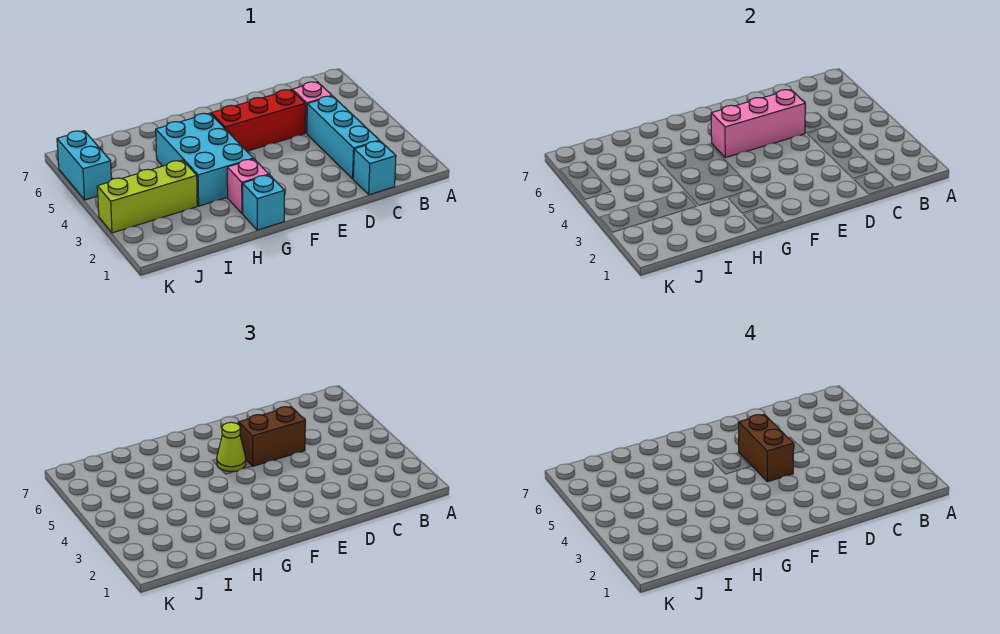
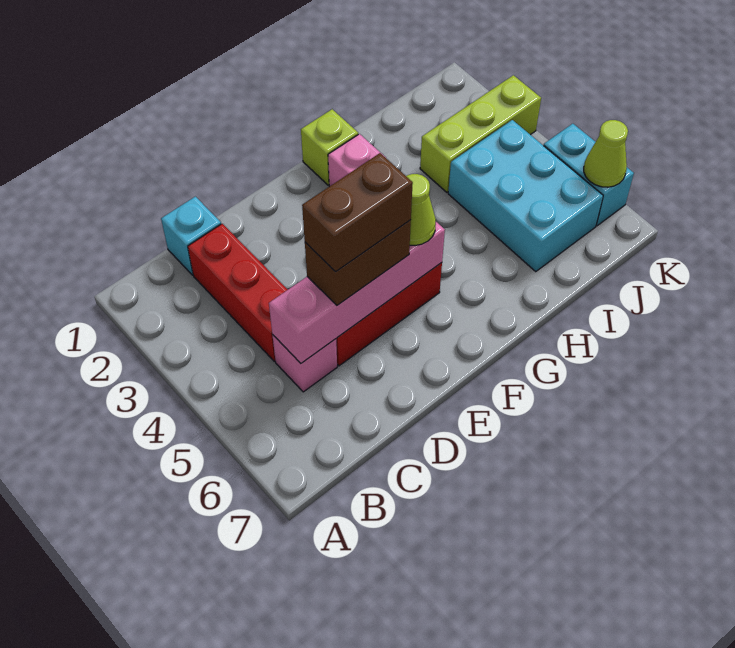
cyan 1x3 brick [307,96,379,179] -> red 1x3 brick [188,224,288,361]
pink 1x3 brick [711,90,805,158] -> pink 1x4 brick [269,222,445,363]
brown 1x2 brick [739,414,794,482] -> brown 1x2 brick turned to [302,153,413,272]
cyan 1x1 brick [243,175,285,230] -> lime 1x1 brick [301,109,358,185]
cyan 2x3 brick [156,113,253,206] -> cyan 2x3 brick moved to [448,120,603,272]
none -> lime 1x1 cone [584,120,628,187]

